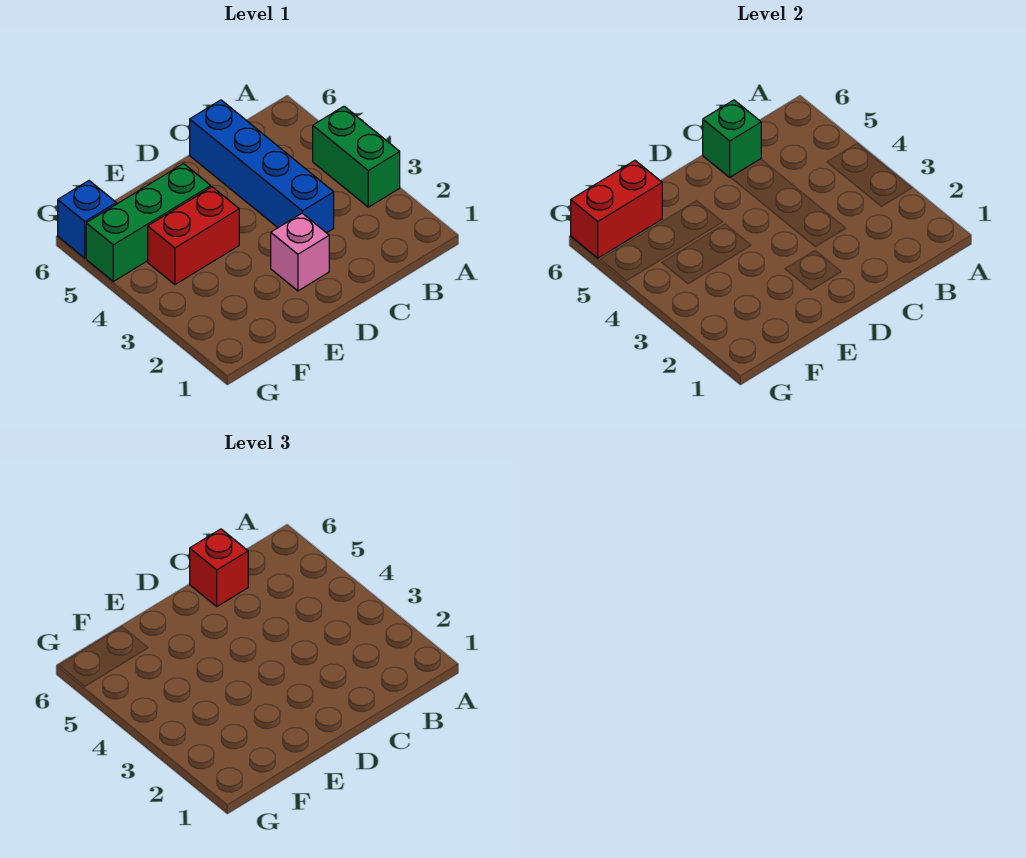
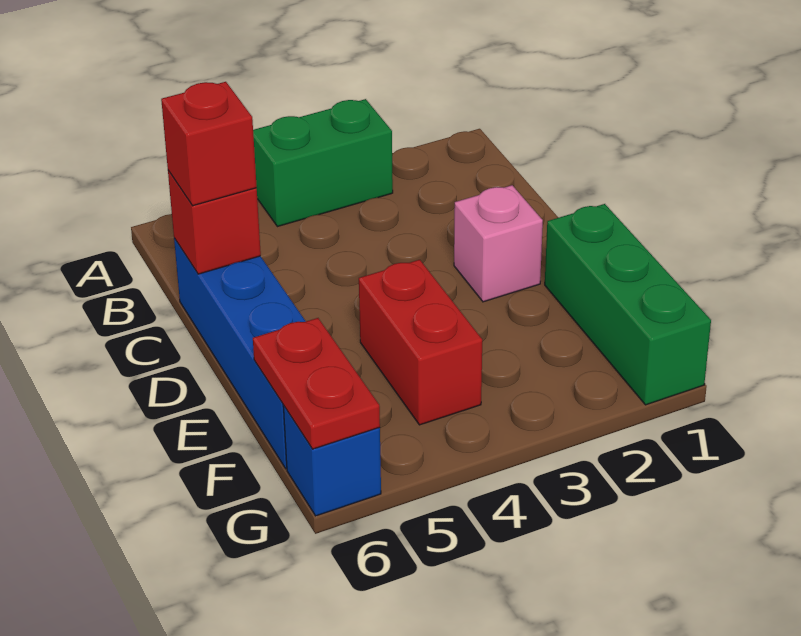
blue 1x4 brick [190,100,334,233] -> blue 1x4 brick turned to [174,238,306,469]
green 1x1 brick [703,100,761,177] -> red 1x1 brick [168,171,261,274]
green 1x3 brick [86,164,211,281] -> green 1x3 brick moved to [545,204,711,405]
red 1x2 brick [571,161,662,258] -> red 1x2 plate [253,318,380,449]

